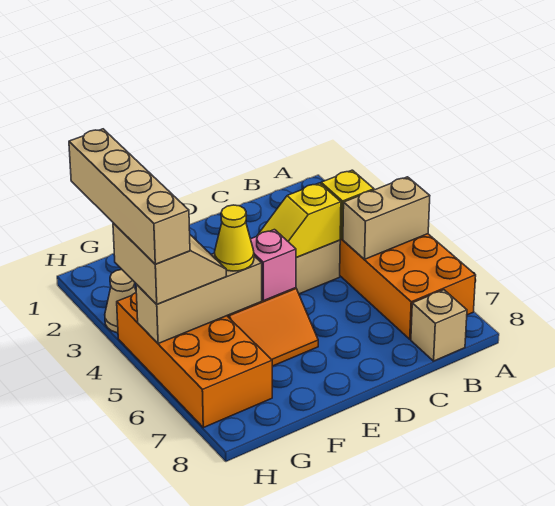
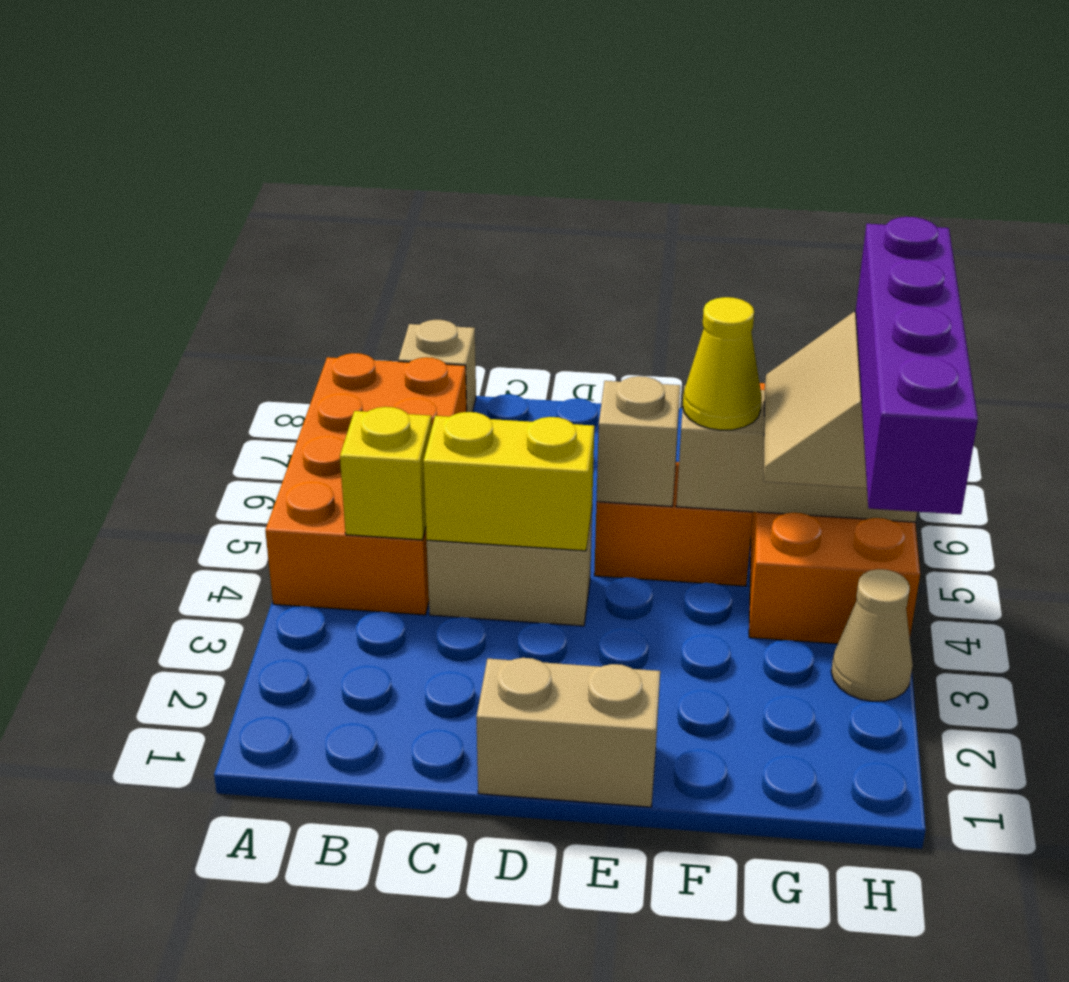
tan 1x2 brick [343,177,430,259] -> tan 1x2 brick moved to [476,658,660,807]
yellow 1x2 slope [257,183,341,258] -> yellow 1x2 brick [423,412,594,551]
pink 1x1 brick [251,230,296,301] -> tan 1x1 brick [597,376,680,507]
tan 1x4 brick [69,129,190,264] -> purple 1x4 brick [856,217,978,514]

